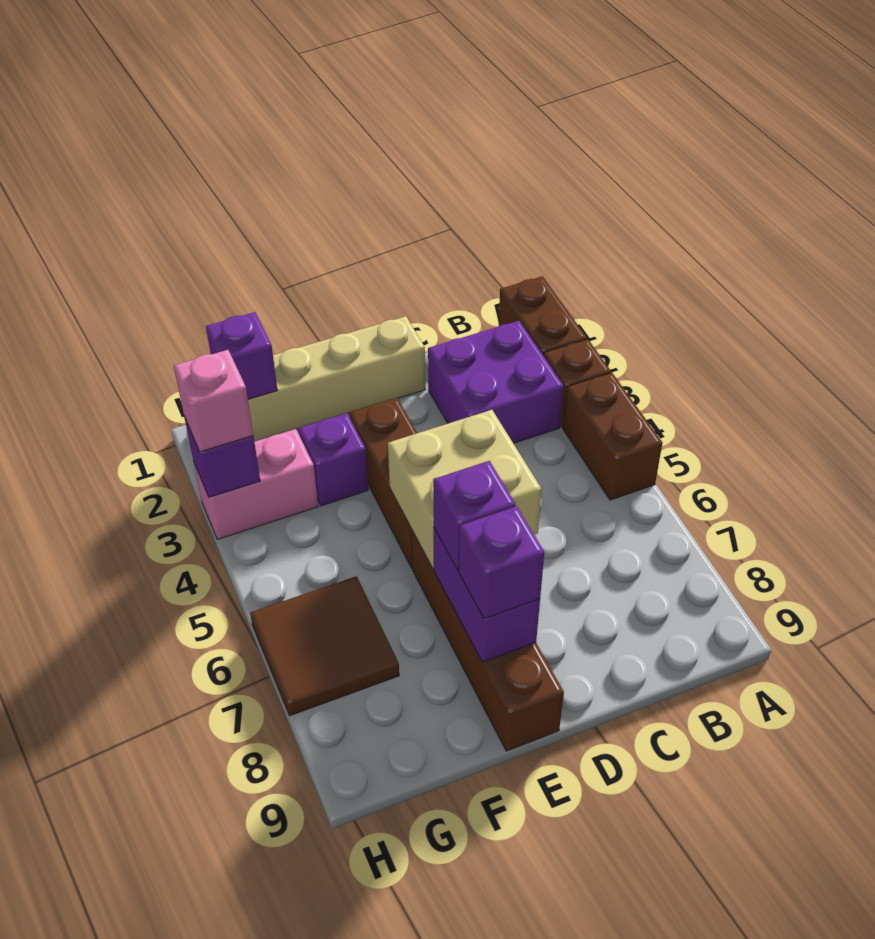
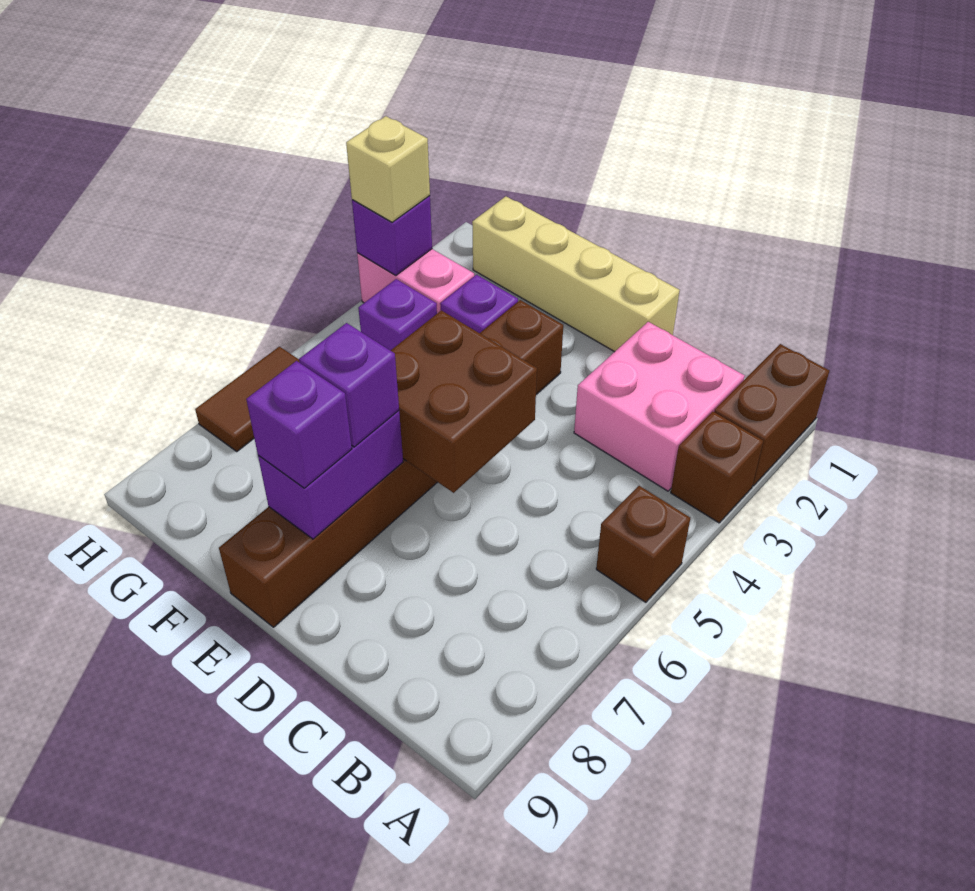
brown 1x2 brick [563,373,662,500] -> brown 1x1 brick [596,486,690,602]
purple 2x2 brick [428,321,564,443] -> pink 2x2 brick [574,322,745,491]
tan 2x2 brick [388,410,541,569] -> brown 2x2 brick [391,310,537,493]
purple 1x1 brick [206,312,277,399] -> purple 1x1 brick moved to [358,279,437,351]
brown 2x2 tile [250,576,399,716] -> brown 1x2 tile [195,347,299,451]
pink 1x1 brick [174,350,253,452] -> tan 1x1 brick [346,116,430,222]

